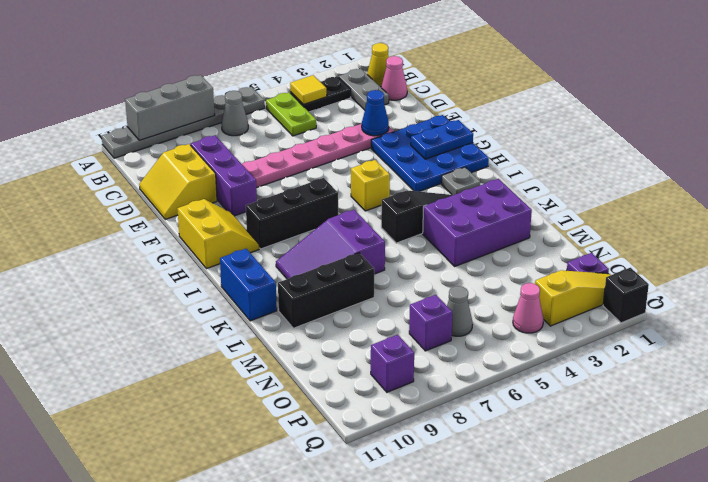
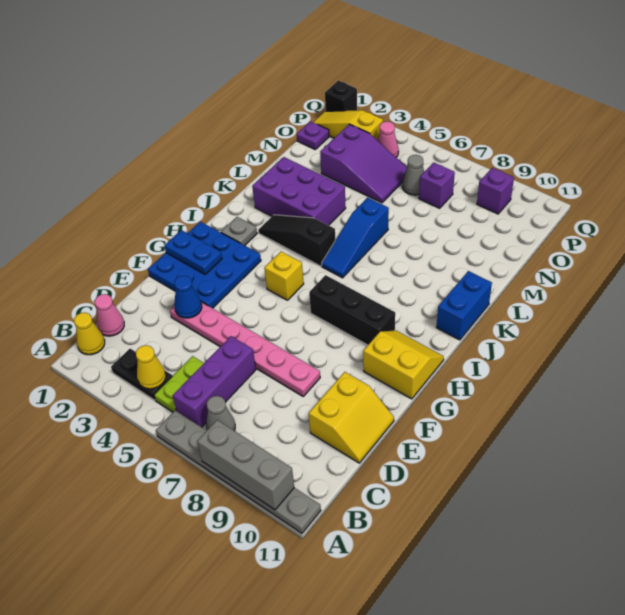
grey 1x2 plate [338,69,389,110] -> none
yellow 1x1 tile [290,75,327,105] -> yellow 1x1 cone [136,345,166,389]
purple 1x3 brick [190,135,257,216] -> purple 1x3 brick moved to [173,336,256,427]
yellow 2x2 slope [177,199,259,269] -> yellow 2x2 slope turned to [363,330,444,399]
none -> blue 1x3 slope [322,197,389,278]
purple 2x3 slope [276,210,385,279] -> purple 2x3 slope moved to [320,124,407,203]
black 1x3 brick [278,253,374,328] -> none

